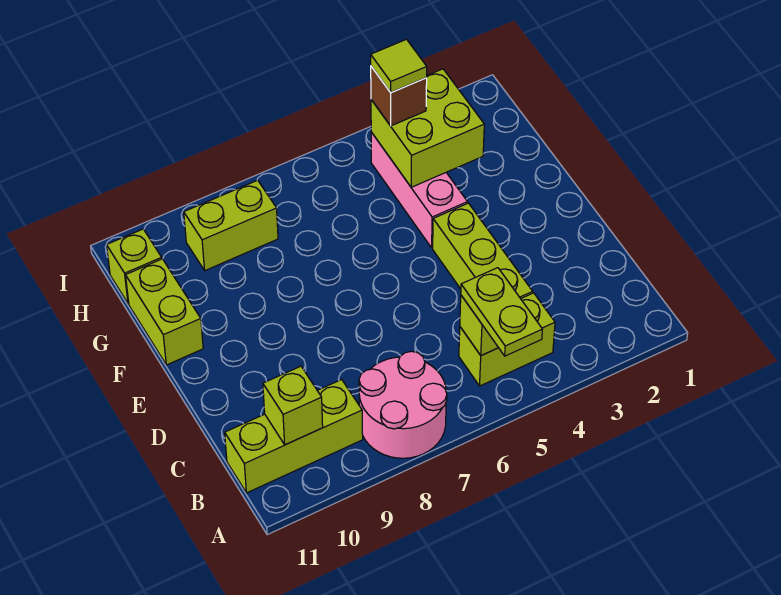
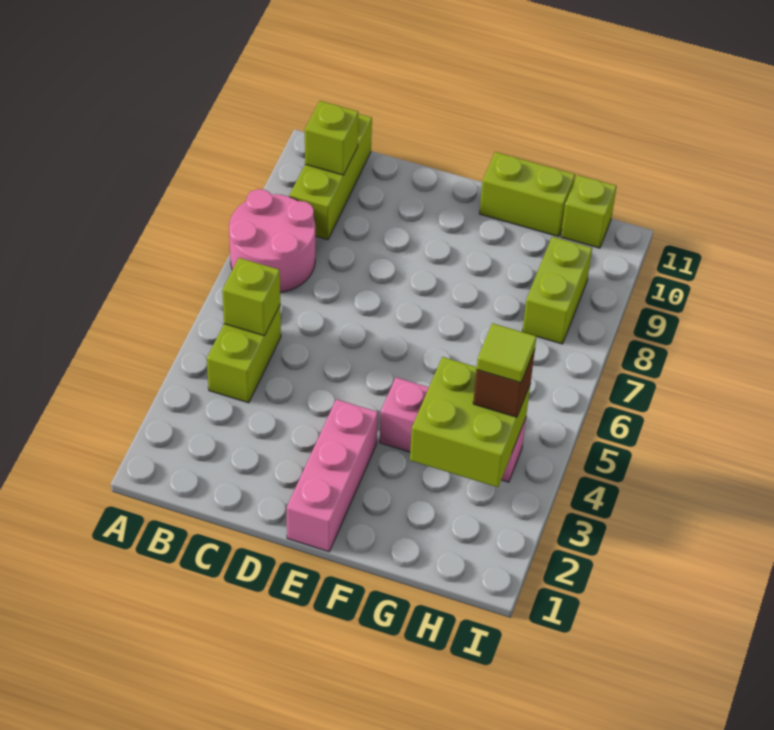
lime 1x2 plate [461,268,542,356] -> none
lime 1x3 brick [433,203,533,299] -> none
none -> pink 1x3 brick [287,399,378,552]

